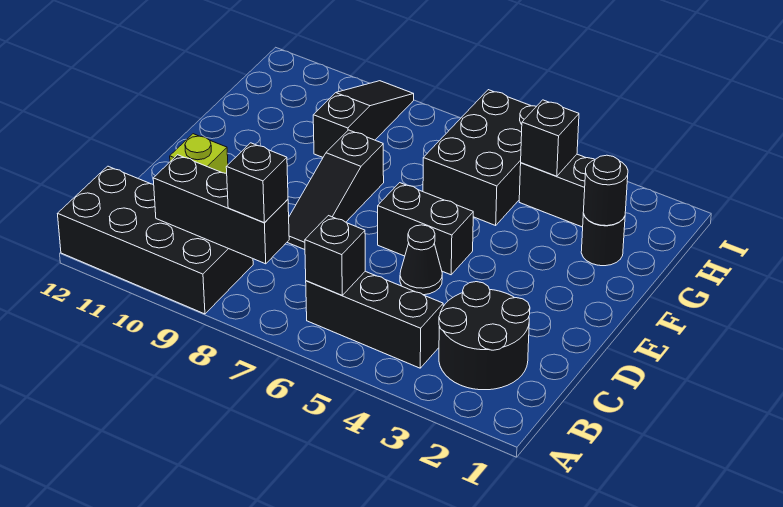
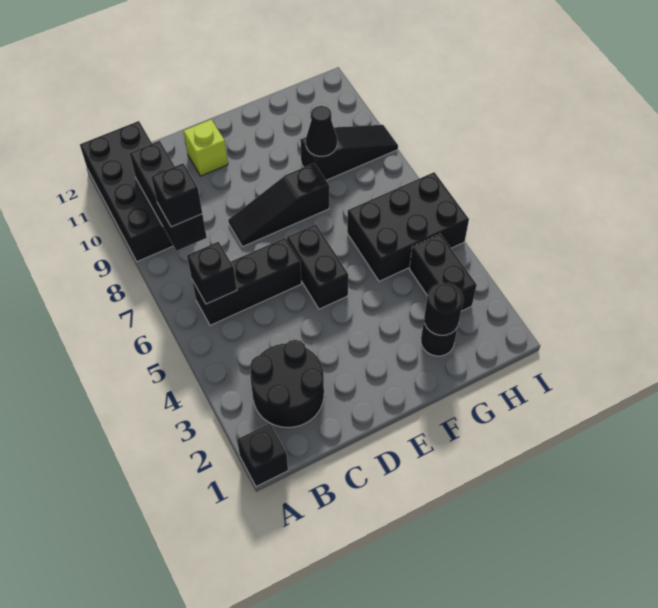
black 1x3 brick [306,271,443,368] -> black 1x3 brick turned to [192,238,301,325]
black 1x1 cone [400,225,442,295] -> black 1x1 cone moved to [306,106,337,156]
black 1x1 brick [521,100,579,176] -> black 1x1 brick moved to [237,423,288,487]

